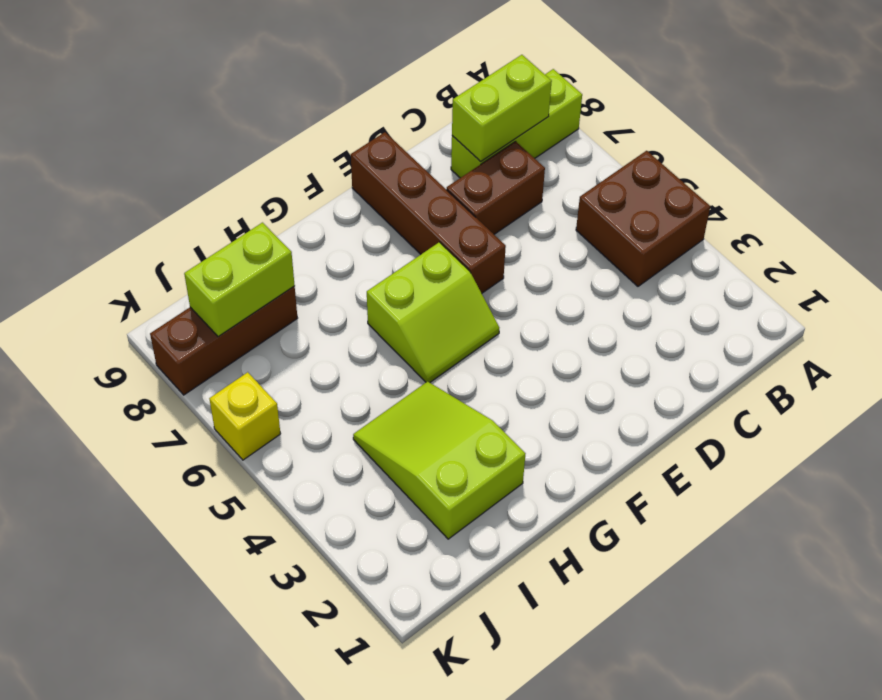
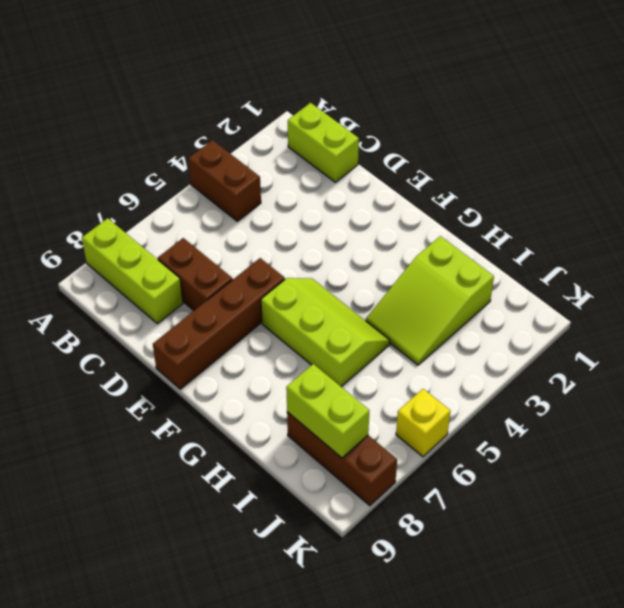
brown 2x2 brick [576,151,710,286] -> brown 1x2 brick [188,140,261,221]
lime 1x2 brick [452,55,552,161] -> lime 1x2 brick moved to [288,103,359,182]
lime 2x2 slope [367,242,499,383] -> lime 2x3 slope [261,278,390,387]

